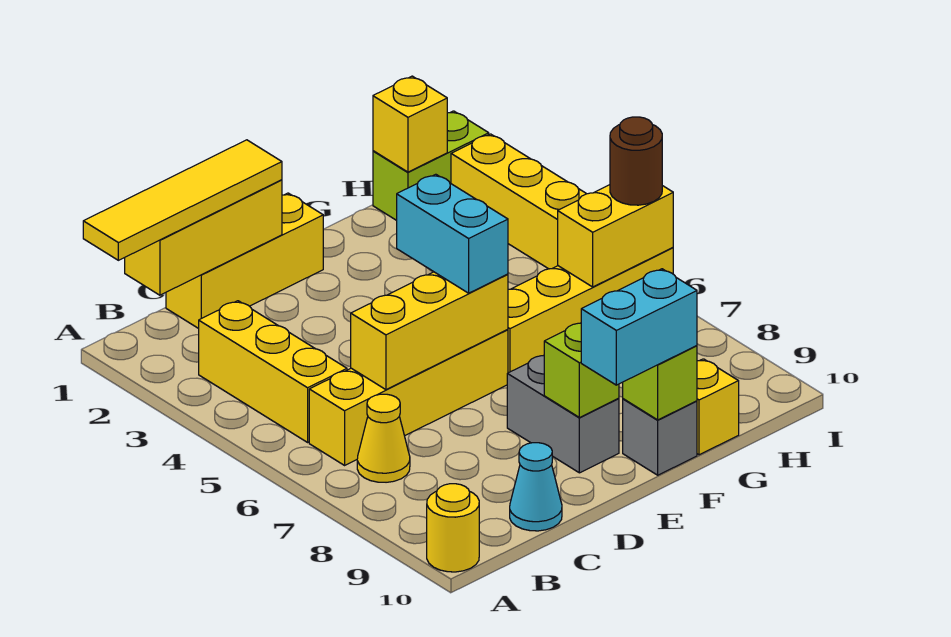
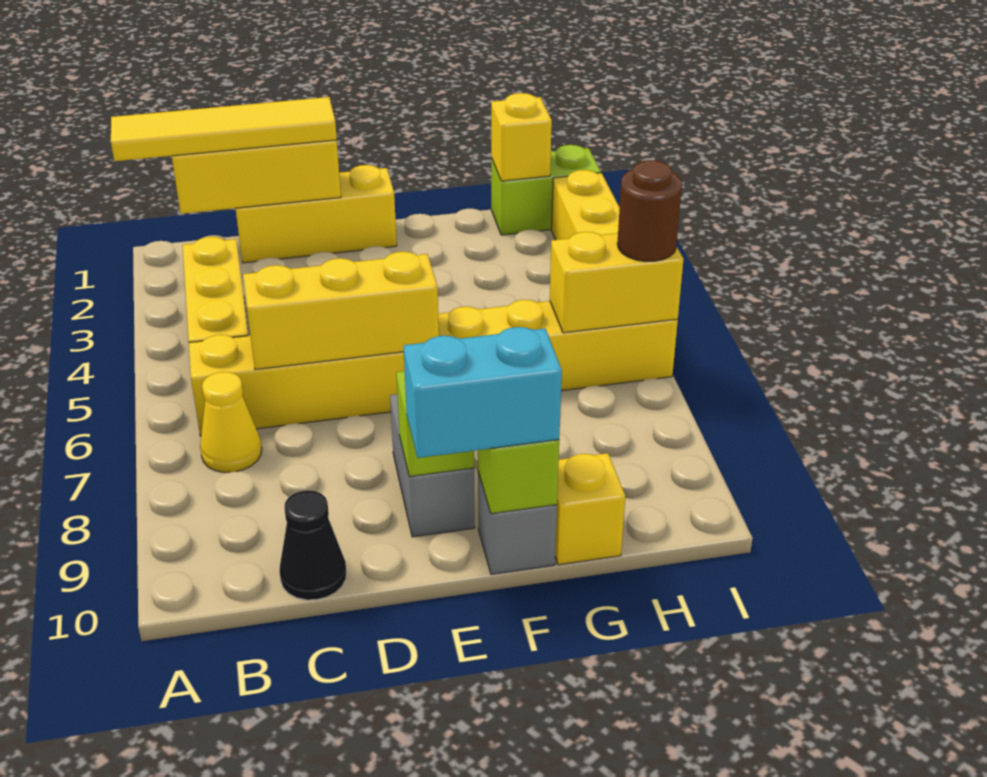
yellow 1x1 round brick [427,484,479,572] -> none
cyan 1x1 cone [510,443,562,531] -> black 1x1 cone [280,490,346,600]
cyan 1x2 brick [397,174,508,293] -> none

